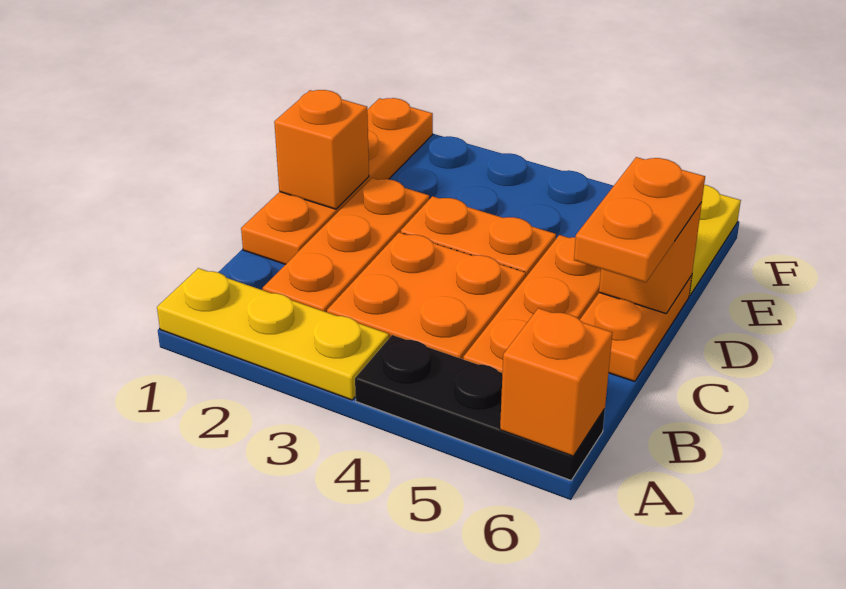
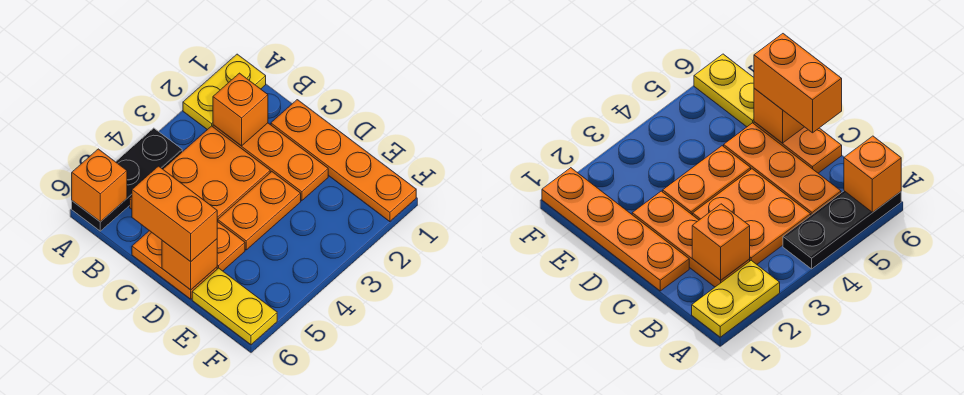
yellow 1x3 plate [157,268,389,400] -> yellow 1x2 plate [183,54,266,130]
orange 1x2 plate [574,157,705,282] -> orange 1x2 brick [132,166,218,262]
orange 1x1 brick [274,90,369,209] -> orange 1x1 brick moved to [213,73,268,146]

